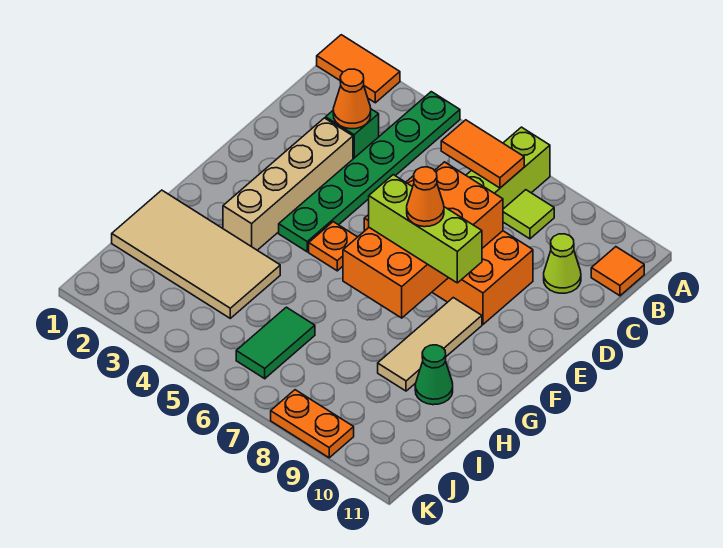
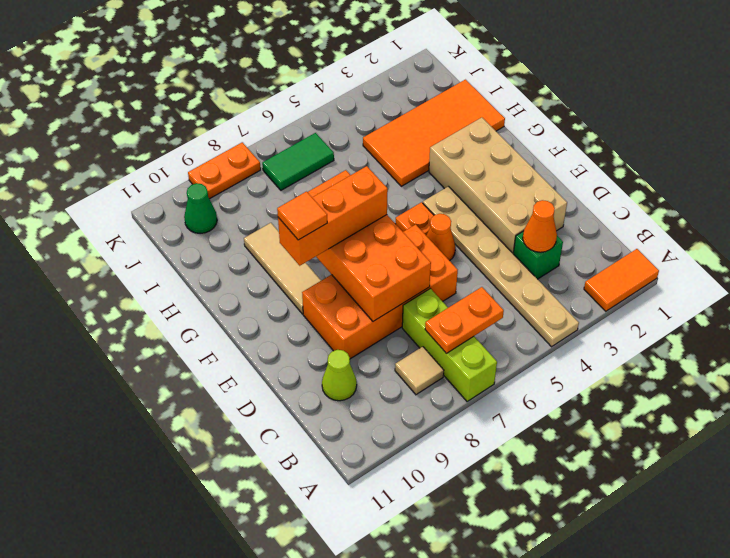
green 1x6 plate [279,92,460,252] -> tan 1x6 plate [423,186,579,347]
orange 1x2 tile [441,120,524,188] -> orange 1x2 plate [425,287,504,354]
lime 1x1 tile [503,190,554,239] -> tan 1x1 tile [395,347,444,395]
orange 1x1 tile [591,247,644,296] -> orange 1x1 tile moved to [277,192,327,240]
tan 1x4 brick [223,118,353,250] -> tan 2x4 brick [429,117,567,253]
lime 1x3 brick [369,175,482,283] -> orange 1x3 brick [278,166,388,266]
orange 1x1 cone [407,167,444,227] -> orange 1x1 cone moved to [426,214,456,261]
tan 2x4 tile [112,190,280,318] -> orange 2x4 tile [363,80,505,186]
green 1x1 cone [415,345,453,405] -> green 1x1 cone moved to [184,183,217,233]
green 1x2 tile [236,307,315,379] -> green 1x2 tile turned to [262,133,334,190]

